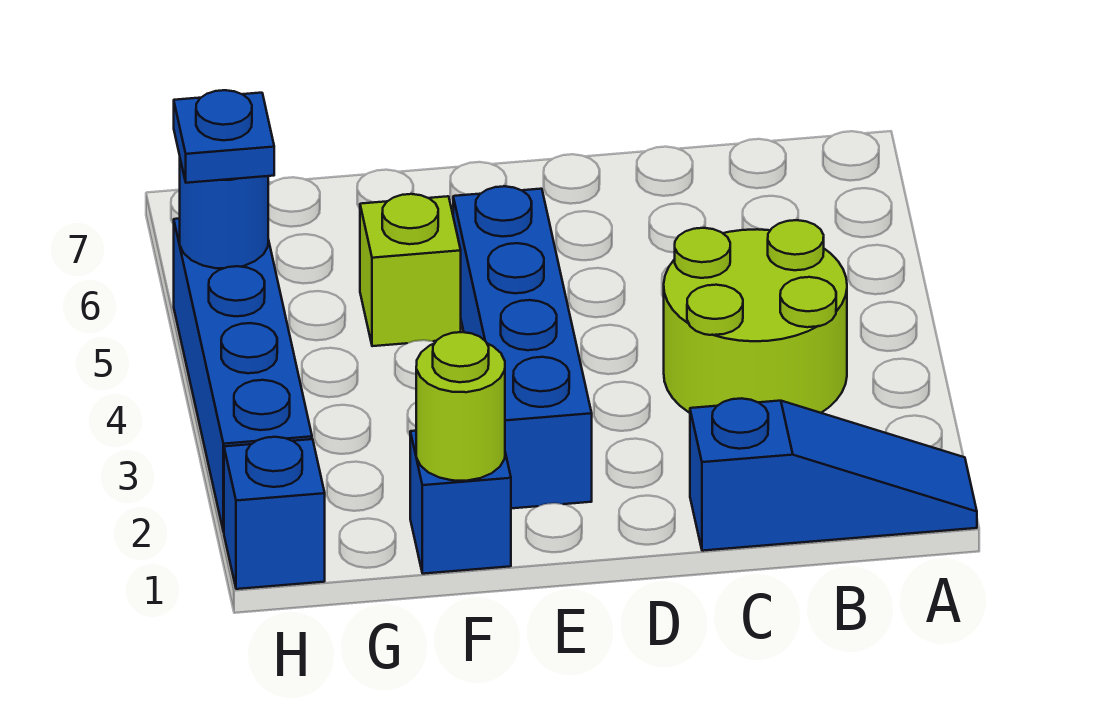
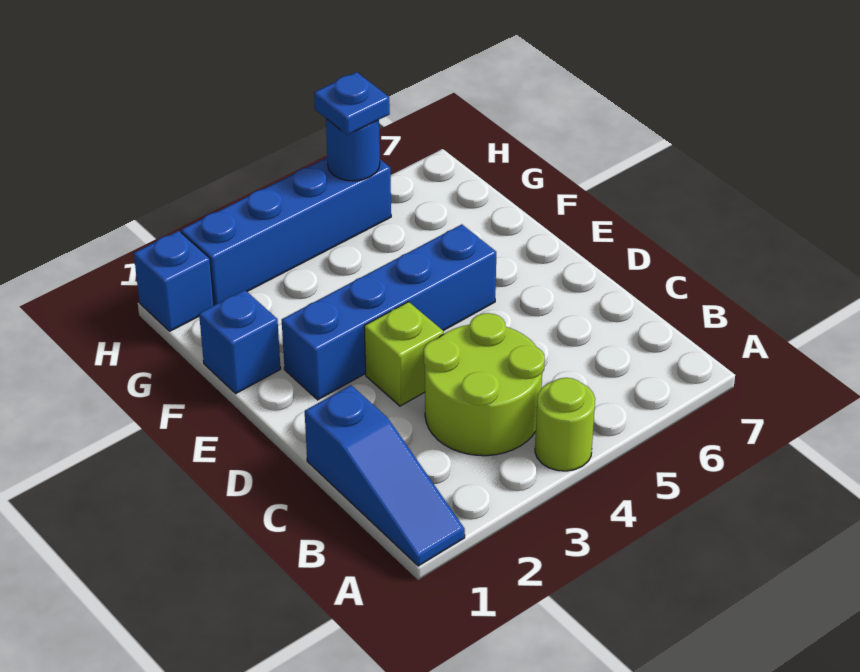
lime 1x1 round brick [416,332,505,481] -> lime 1x1 round brick moved to [535,378,595,471]
lime 1x1 brick [360,194,461,346] -> lime 1x1 brick moved to [364,302,444,406]

